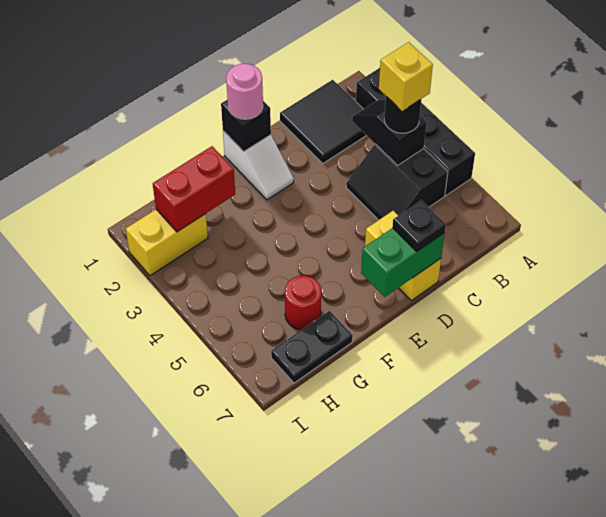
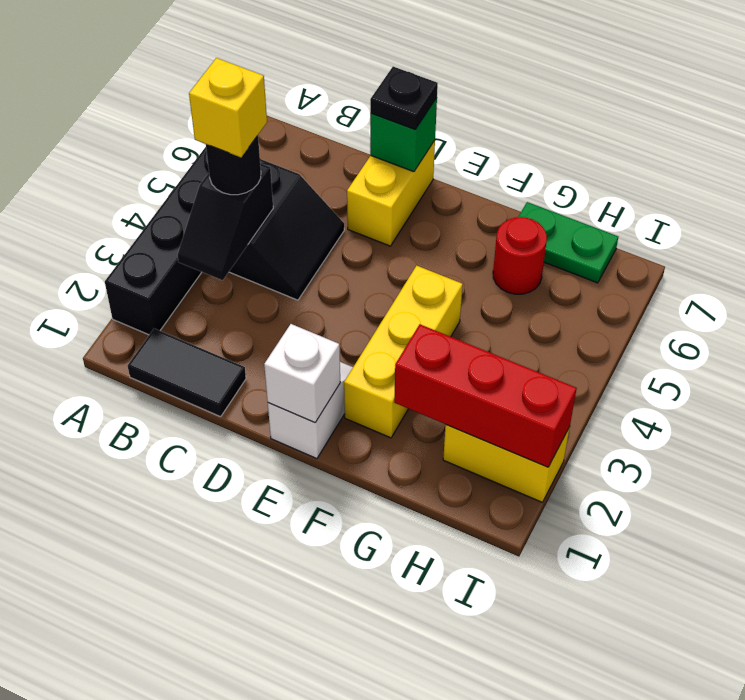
black 2x2 tile [280,80,366,163] -> black 1x2 tile [128,328,246,417]
green 1x2 brick [361,228,445,297] -> green 1x1 brick [370,98,437,172]
black 1x1 brick [221,99,271,152] -> white 1x1 brick [264,324,340,423]
pink 1x1 round brick [226,64,263,119] -> none
none -> yellow 1x3 brick [344,266,463,438]
red 1x2 brick [153,146,235,232] -> red 1x3 brick [394,324,577,467]
black 1x2 plate [271,311,353,383] -> green 1x2 plate [518,202,618,283]

